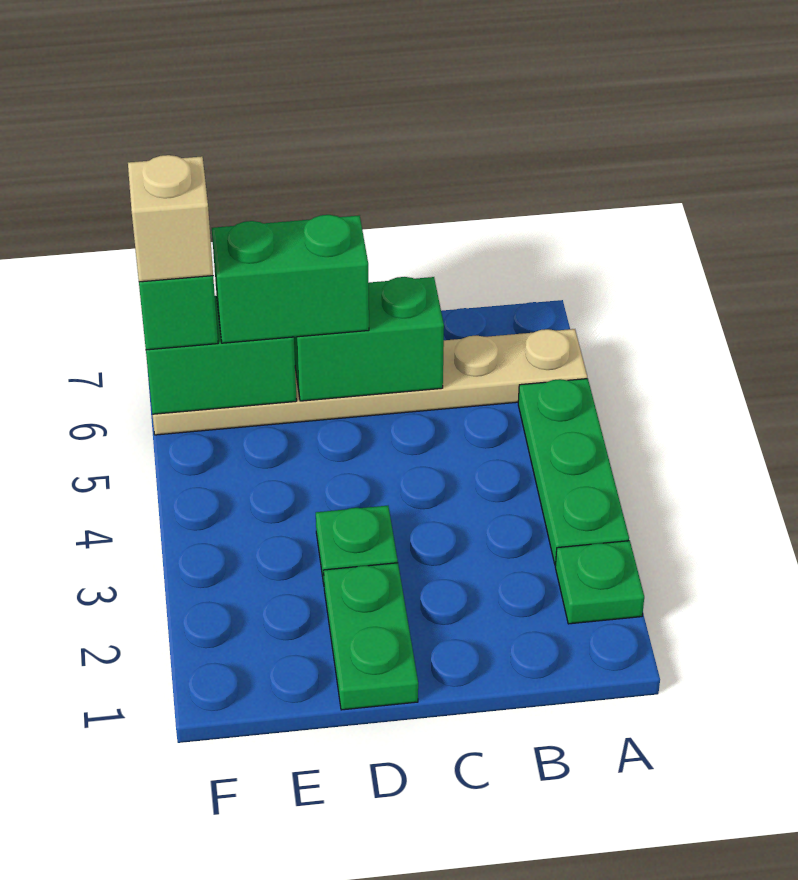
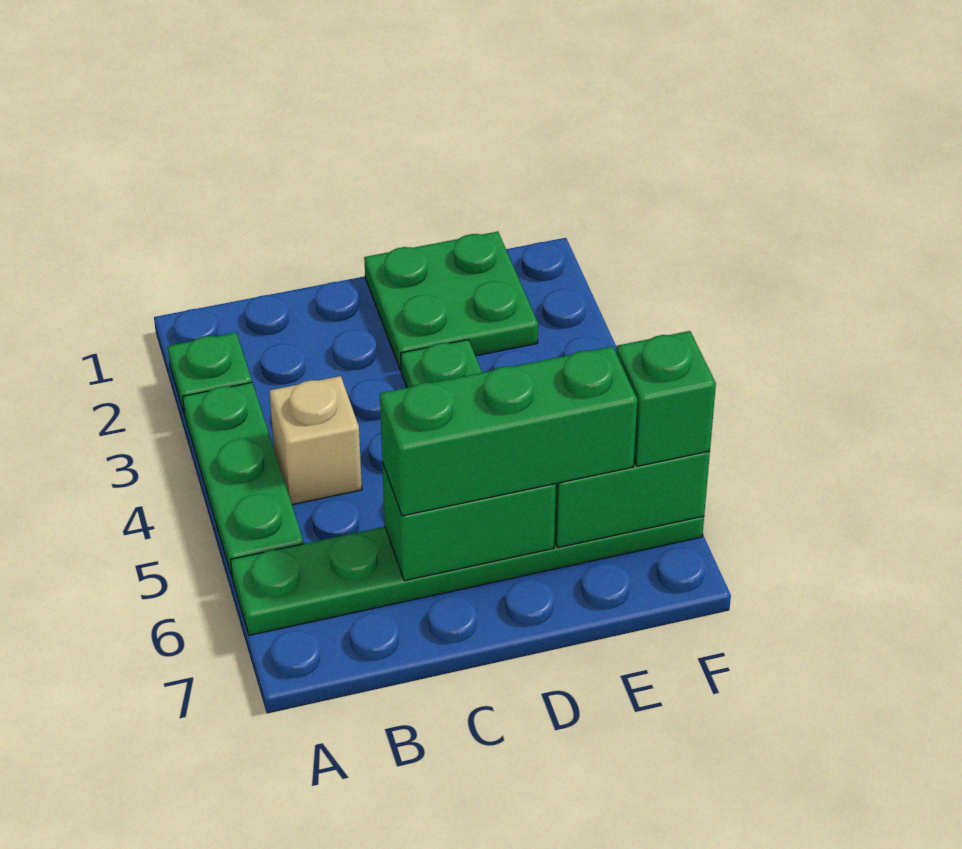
tan 1x6 plate [152,329,587,435] -> green 1x6 plate [231,516,704,635]
green 1x2 plate [324,563,418,710] -> green 2x2 plate [364,232,538,371]
green 1x2 brick [212,215,369,343] -> green 1x3 brick [380,346,637,516]
tan 1x1 brick [128,155,213,282] -> tan 1x1 brick moved to [269,376,362,504]

